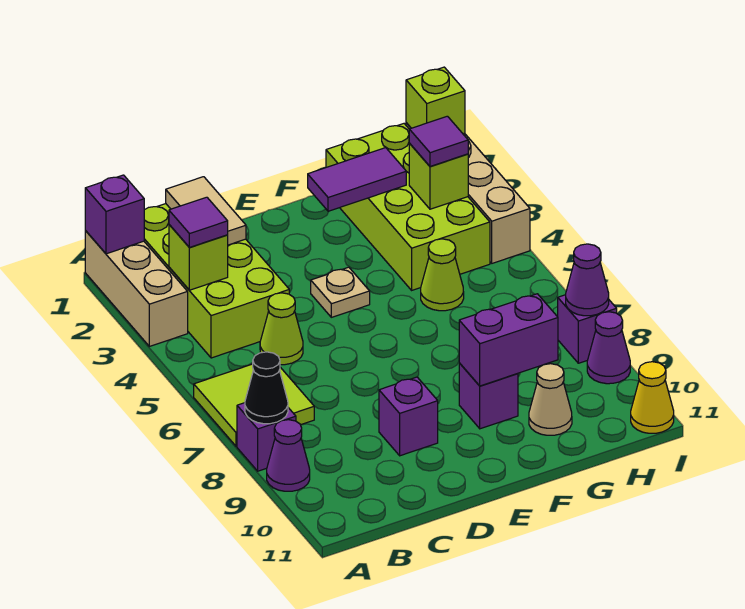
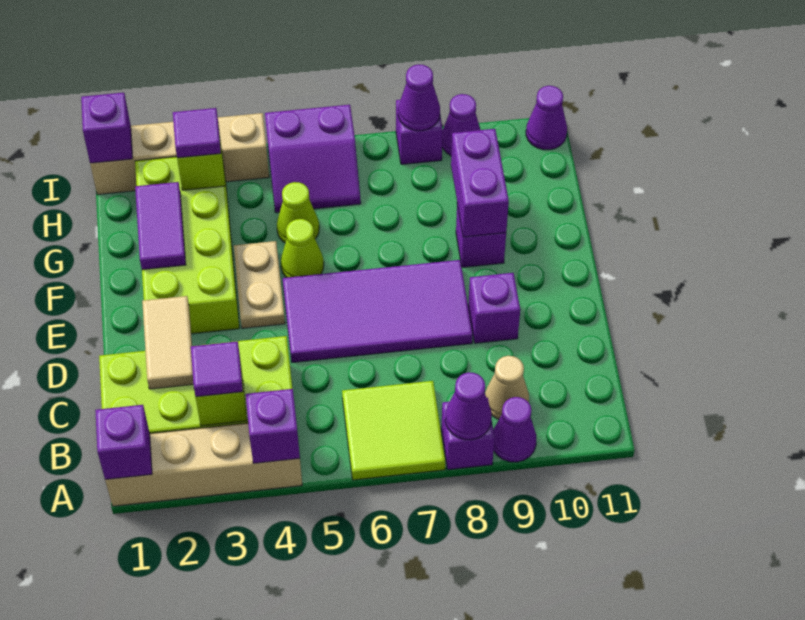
tan 1x3 brick [85,231,188,346] -> tan 1x4 brick [105,423,302,506]
none -> purple 1x1 brick [246,389,300,463]
black 1x1 cone [245,352,288,424] -> purple 1x1 cone [445,372,492,440]
tan 1x2 tile [166,177,246,245] -> tan 1x2 tile turned to [142,296,193,389]
lime 1x1 cone [260,293,303,365] -> lime 1x1 cone moved to [281,219,324,278]
none -> purple 2x4 tile [283,260,473,363]
tan 1x1 plate [311,267,370,317] -> tan 1x2 plate [234,241,285,328]
lime 2x4 brick [326,124,490,290] -> lime 2x4 brick turned to [135,157,239,334]
tan 1x1 cone [529,364,572,435] -> tan 1x1 cone moved to [485,356,529,419]
none -> purple 2x2 slope [265,105,361,213]
lime 1x1 brick [406,67,465,134] -> purple 1x1 brick [81,93,133,163]
yellow 1x1 cone [631,362,674,433] -> purple 1x1 cone [526,86,567,150]

